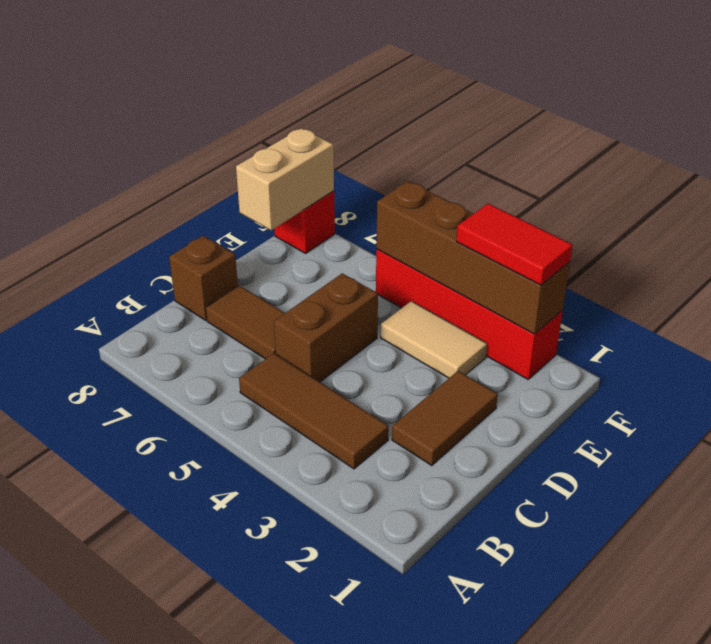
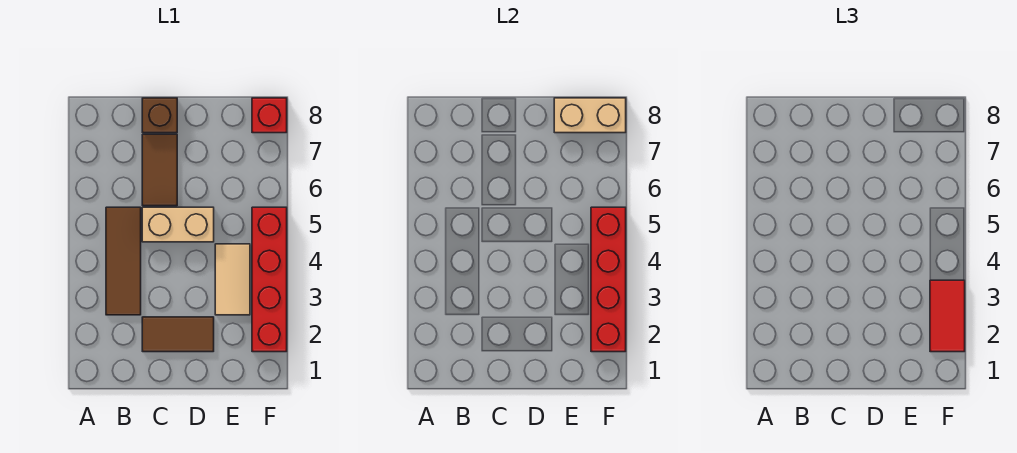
brown 1x2 brick [274,273,378,382] -> tan 1x2 brick [142,207,214,242]
brown 1x4 brick [376,181,570,334] -> red 1x4 brick [591,207,626,352]

